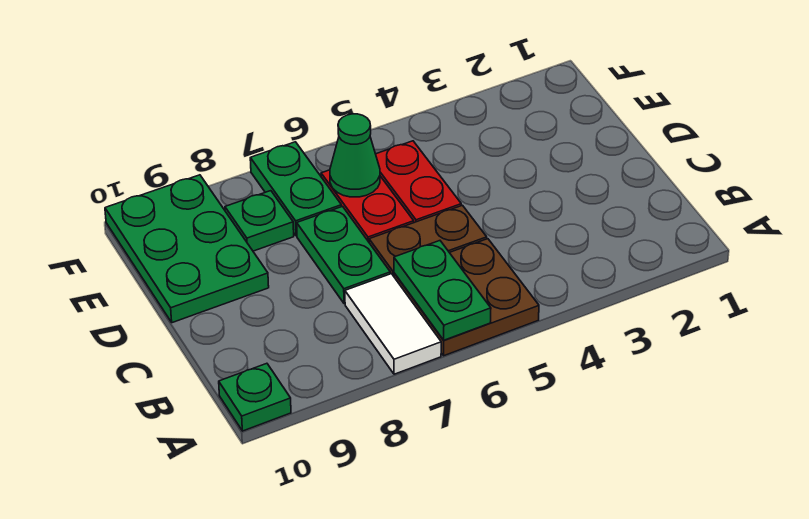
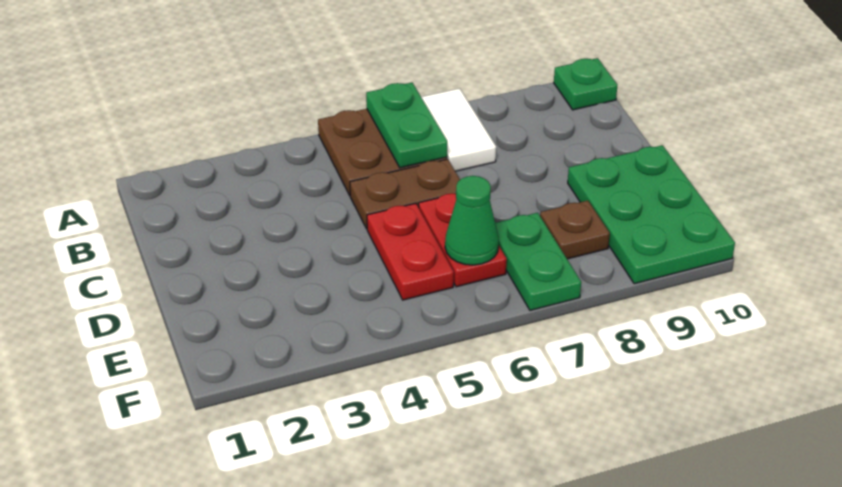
green 1x2 plate [297,206,390,304] -> none
green 1x1 plate [225,191,294,251] -> brown 1x1 plate [540,201,610,259]

